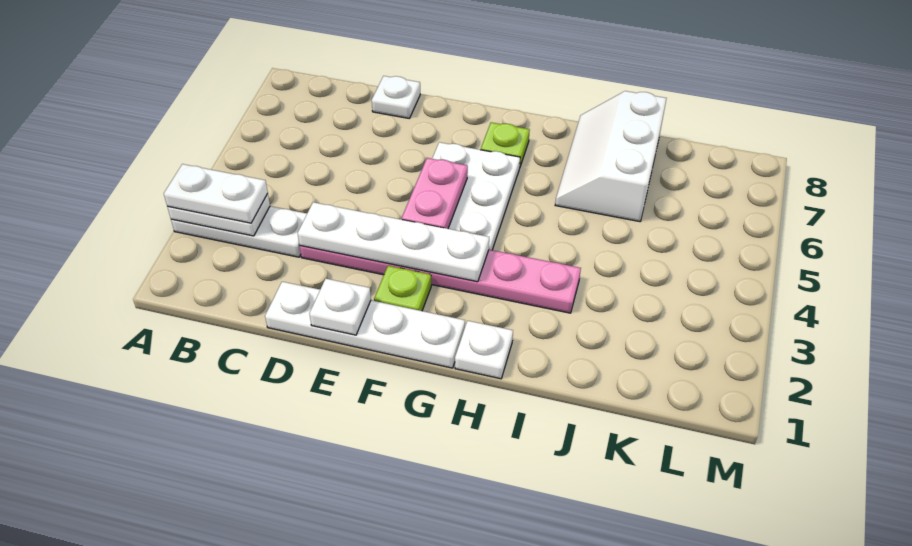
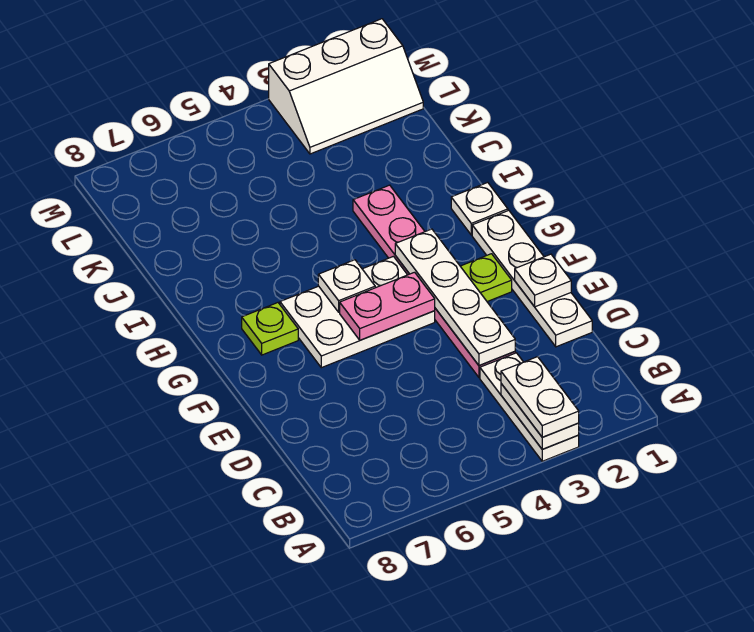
white 1x1 plate [372,76,420,118] -> white 1x1 plate moved to [318,260,375,312]
white 2x3 slope [555,91,666,222] -> white 2x3 slope moved to [269,19,423,154]

